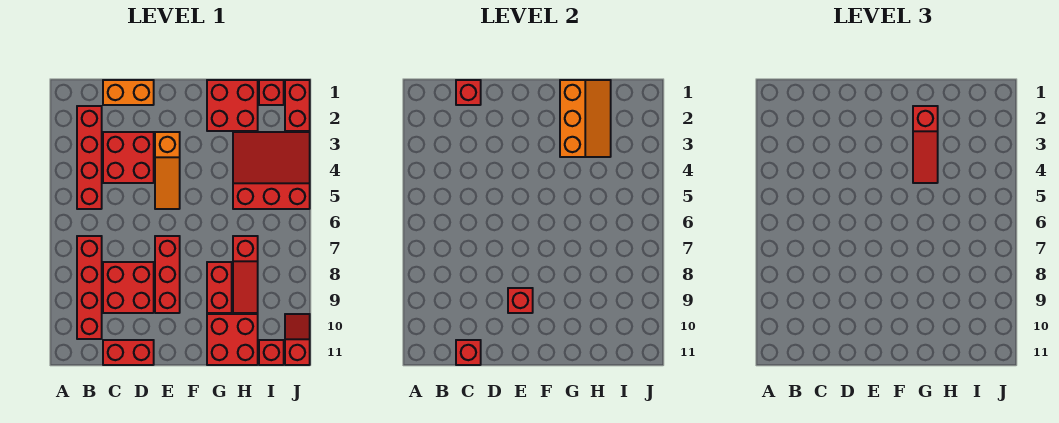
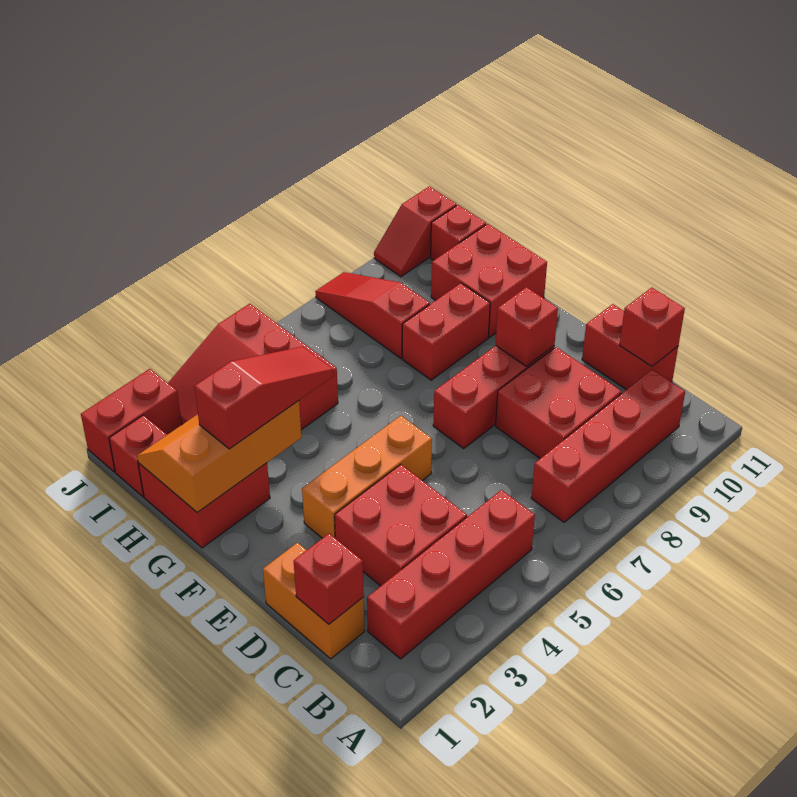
orange 1x3 slope [155,132,180,209] -> orange 1x3 brick [302,416,432,538]
red 1x3 slope [233,236,258,313] -> red 1x3 slope turned to [315,272,430,358]

